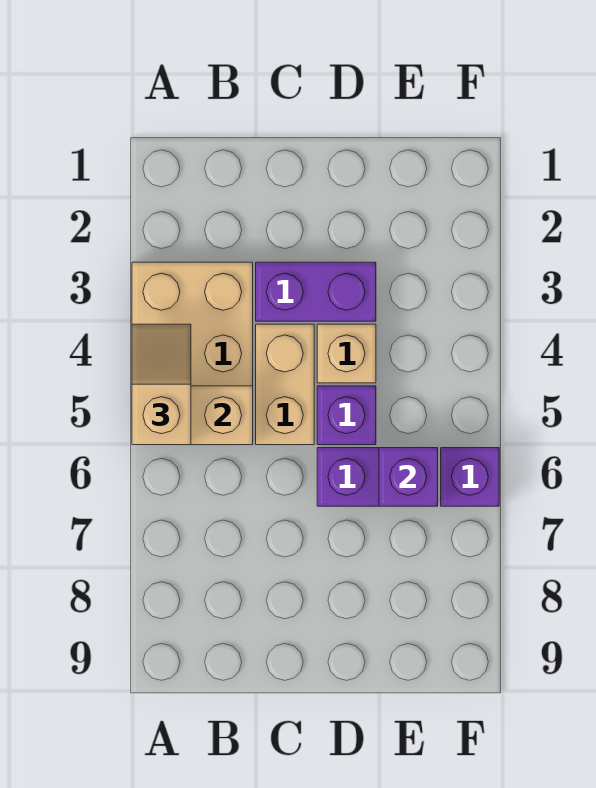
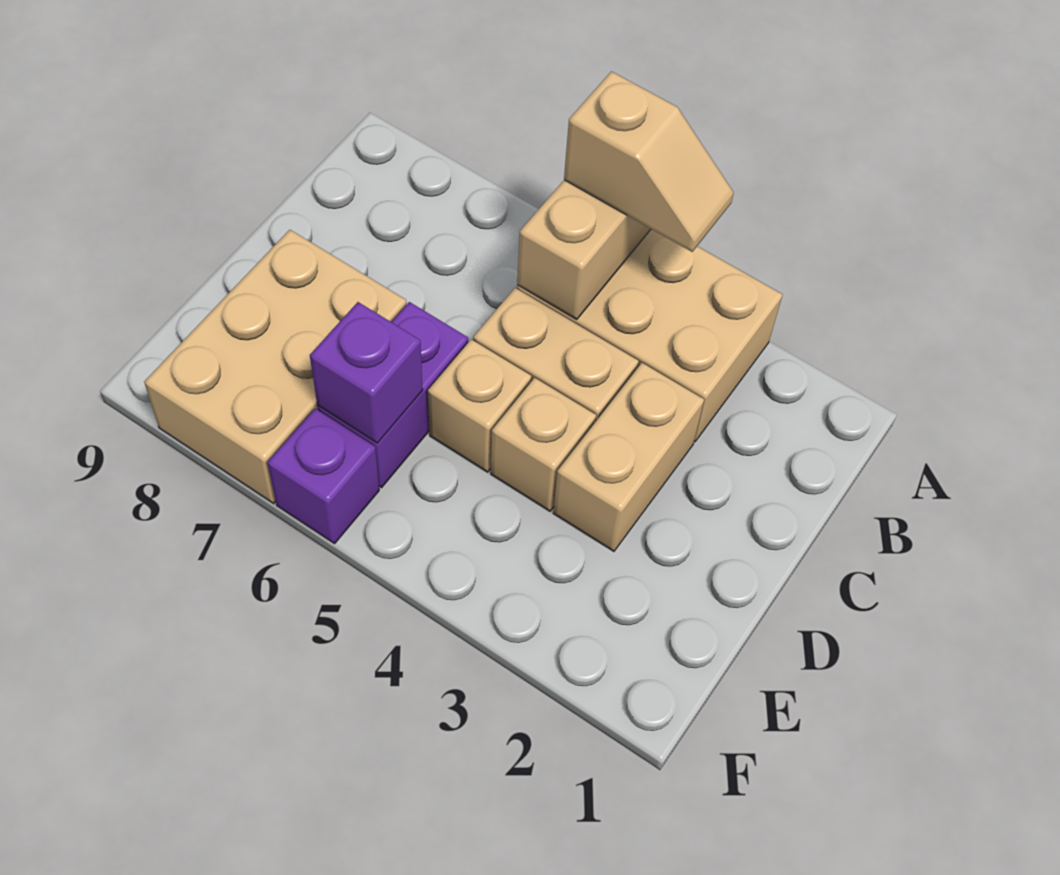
purple 1x2 brick [256,262,376,321] -> tan 1x2 brick [553,363,704,551]
purple 1x1 brick [317,386,376,445] -> tan 1x1 brick [428,339,531,472]
none -> tan 2x3 brick [144,230,407,503]

